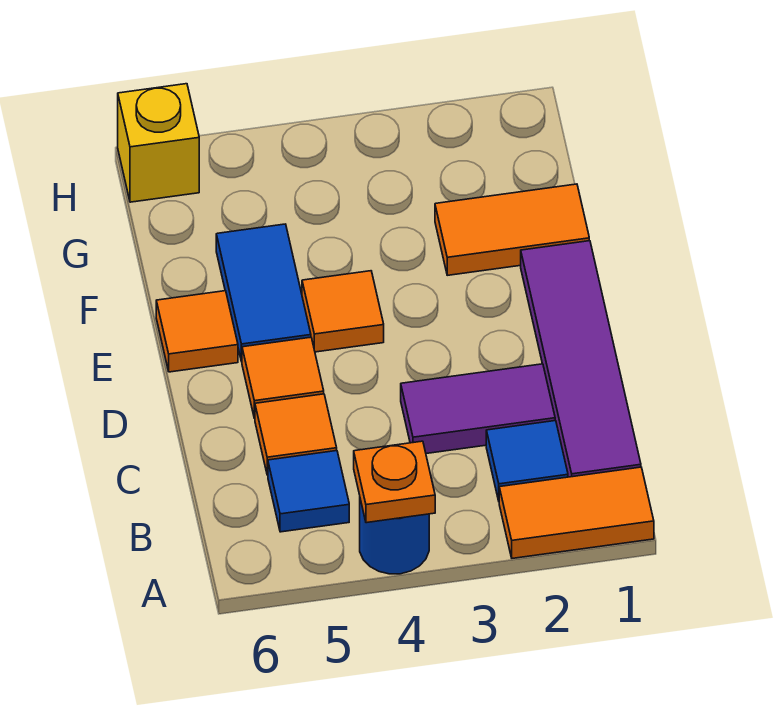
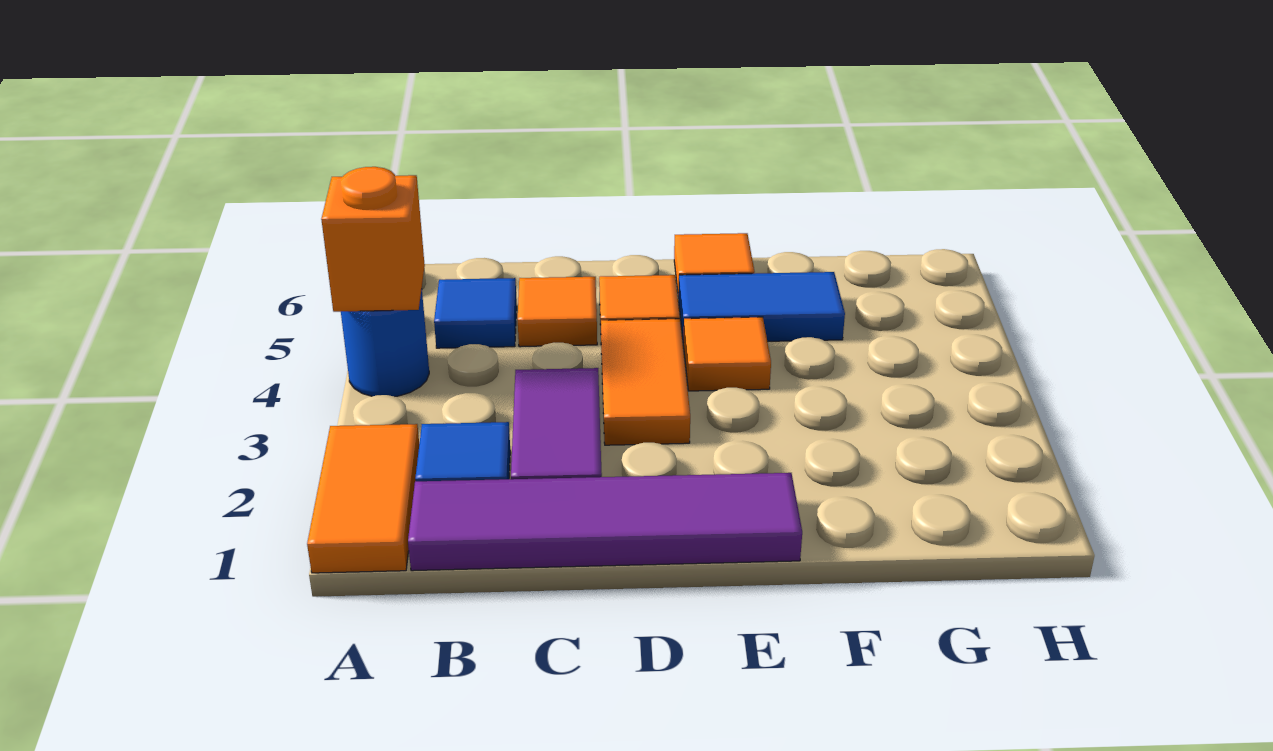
orange 1x1 plate [354,441,435,523] -> orange 1x1 brick [321,167,425,312]
orange 1x2 tile [435,184,589,275] -> orange 1x2 tile moved to [601,319,690,445]
yellow 1x1 brick [118,84,199,202] -> none

